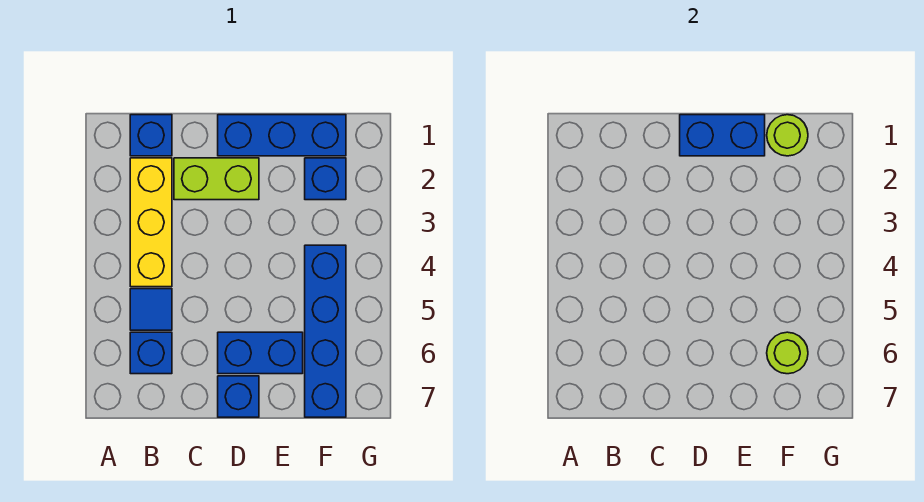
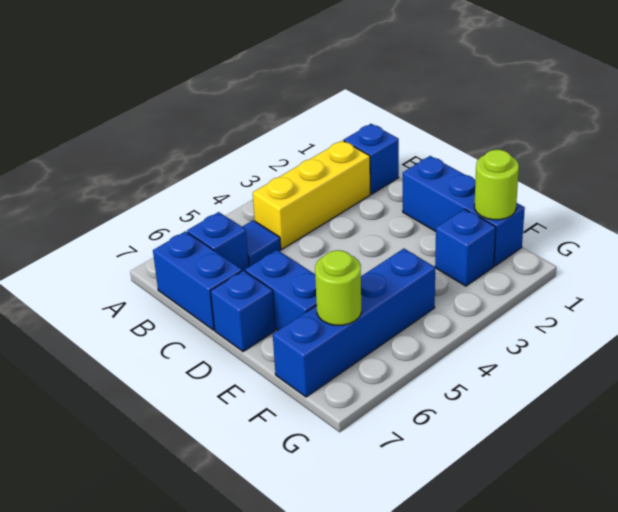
lime 1x2 brick [174,158,259,200] -> none
blue 1x2 brick [680,115,765,156] -> blue 1x2 brick moved to [153,231,242,330]

